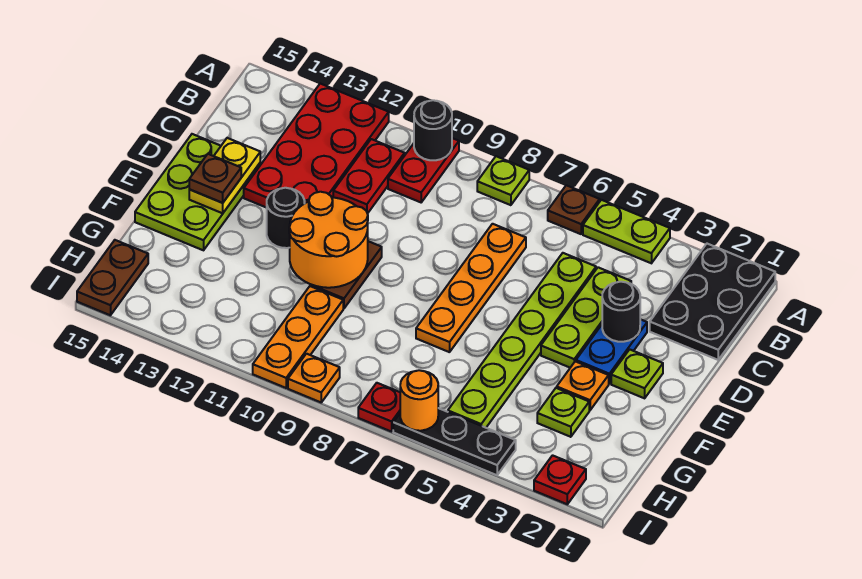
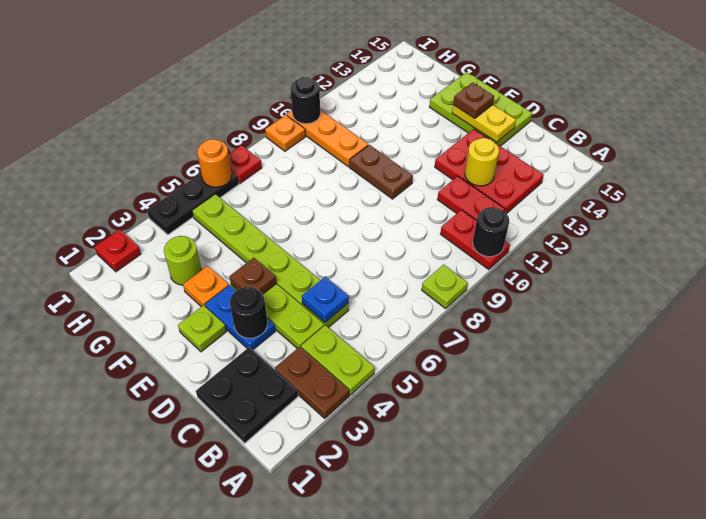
black 2x3 plate [650,244,775,360] -> black 2x2 plate [196,347,298,443]
lime 1x2 plate [583,200,670,263] -> lime 1x2 plate turned to [301,325,375,395]
brown 1x1 plate [548,185,600,234] -> brown 1x1 plate moved to [229,258,276,294]
red 2x4 plate [244,84,389,208] -> red 2x3 plate [435,129,544,214]
none -> blue 1x1 plate [302,277,349,322]
orange 1x4 plate [416,224,526,352] -> none
none -> yellow 1x1 round brick [465,138,499,186]
orange 2x2 round brick [289,192,368,288] -> none
black 1x1 round brick [267,188,305,248] -> black 1x1 round brick moved to [291,77,320,124]
lime 1x1 plate [537,388,589,437] -> lime 1x1 round brick [164,236,202,285]
brown 1x2 plate [77,240,148,315] -> brown 1x2 plate moved to [275,347,349,418]

